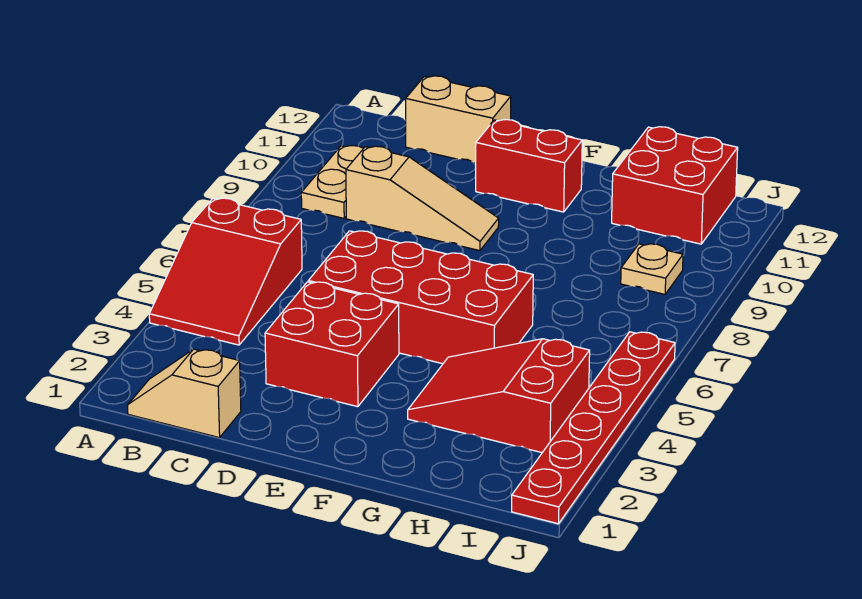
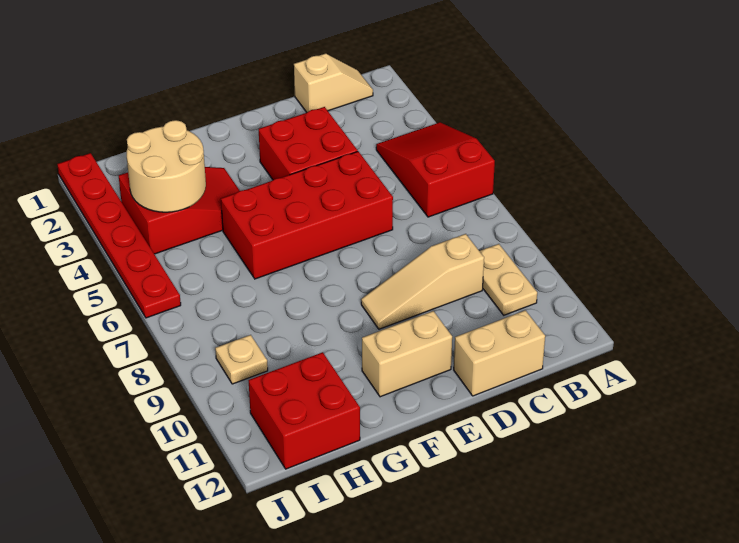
red 1x2 brick [476,120,582,212] -> tan 1x2 brick [362,311,452,397]
none -> tan 2x2 round brick [127,120,206,212]

